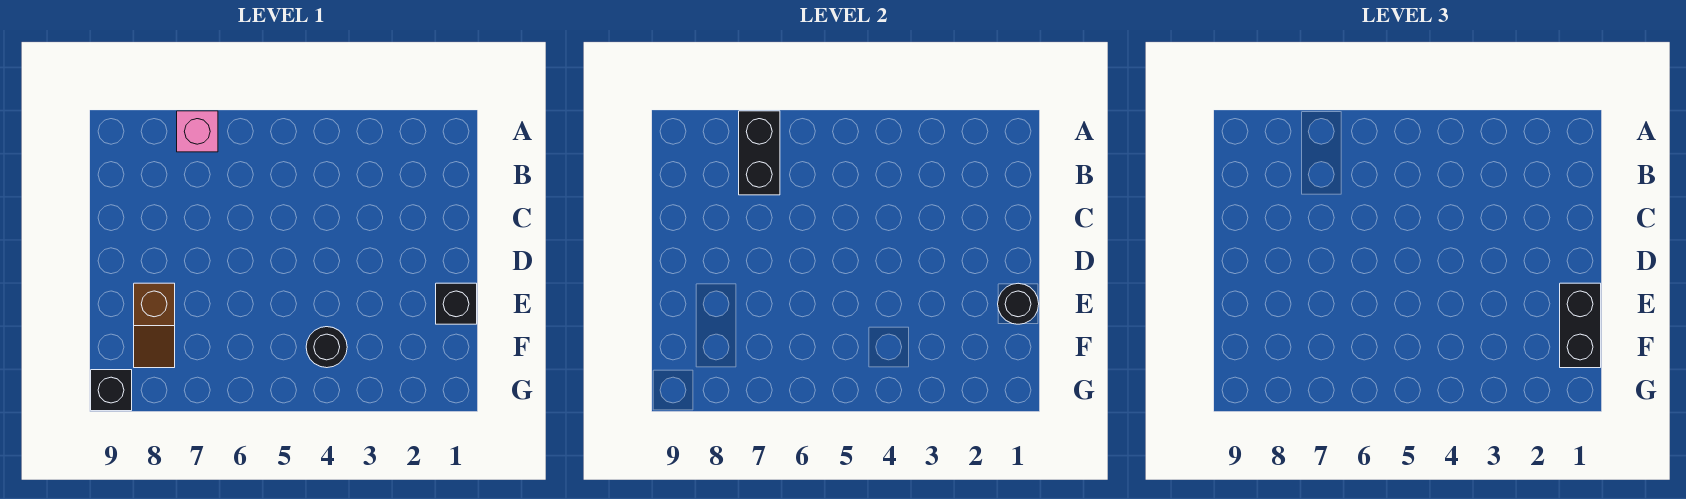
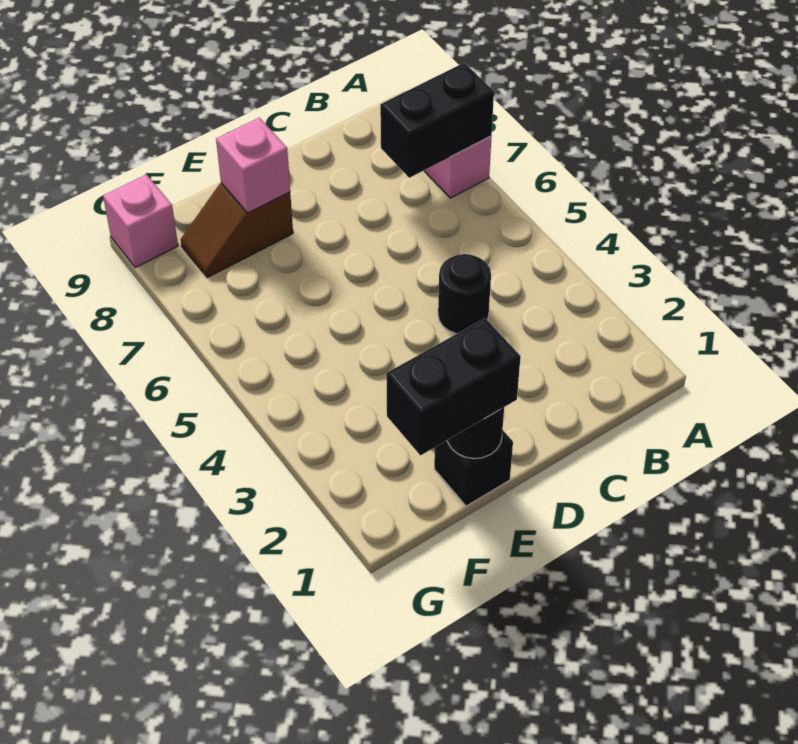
none -> pink 1x1 brick [216,118,290,213]
black 1x1 round brick [306,327,347,368] -> black 1x1 round brick moved to [438,254,491,334]
black 1x1 brick [91,370,132,411] -> pink 1x1 brick [103,175,178,268]

